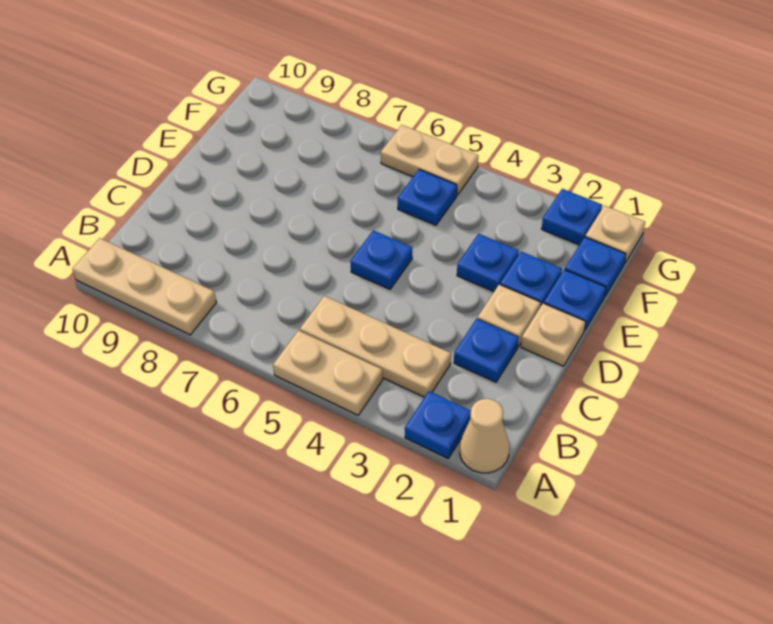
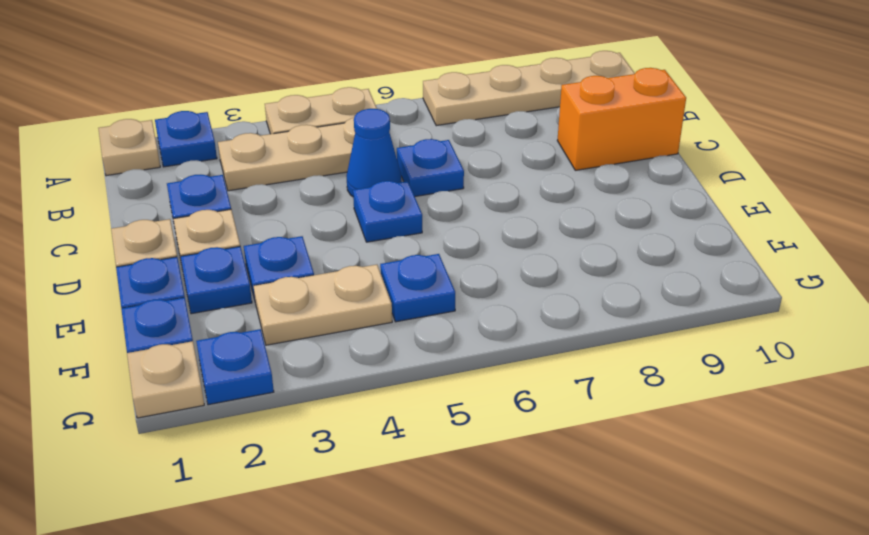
tan 1x1 cone [460,399,509,473] -> tan 1x1 plate [98,119,160,176]
tan 1x3 plate [72,238,216,335] -> tan 1x4 plate [423,51,635,126]
none -> blue 1x1 cone [346,109,402,196]
none -> blue 1x1 plate [397,139,464,196]
none -> orange 1x2 brick [557,68,686,170]
tan 1x2 plate [381,125,478,195] -> tan 1x2 plate moved to [254,265,392,345]

